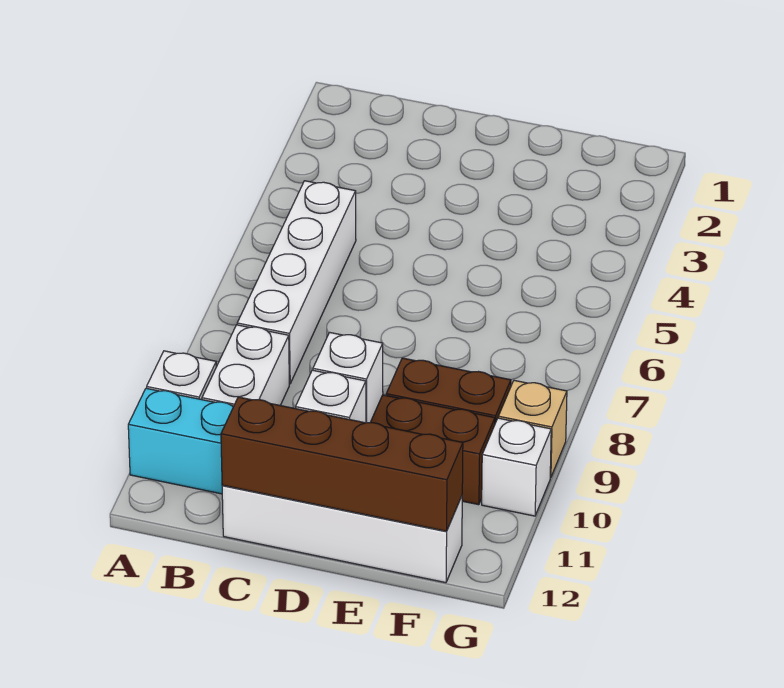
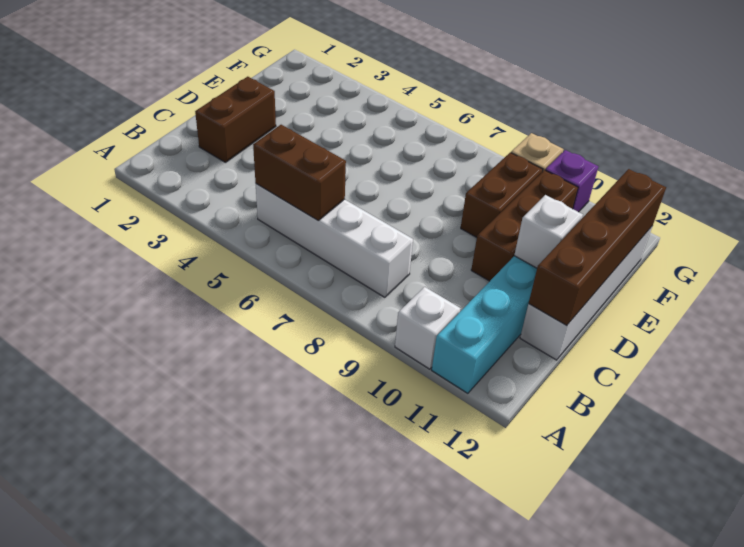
none -> brown 1x2 brick [253,125,346,221]
white 1x2 brick [202,325,289,406] -> none
none -> brown 1x2 brick [195,77,276,162]
white 1x1 brick [313,332,383,423] -> none
white 1x1 brick [482,418,551,516] -> purple 1x1 brick [545,150,598,212]

